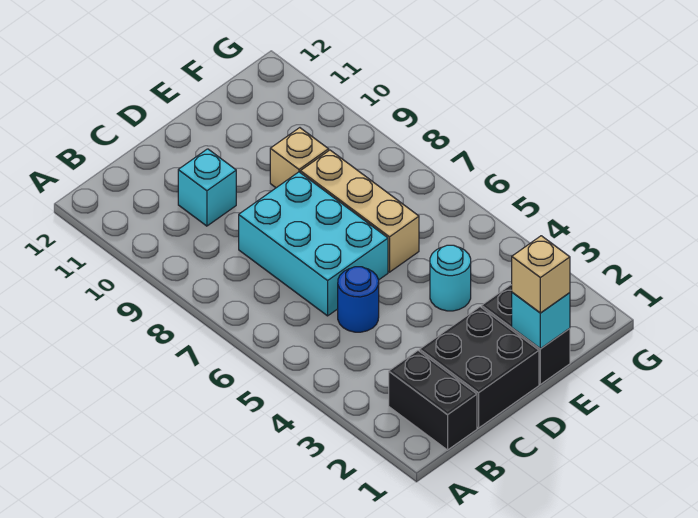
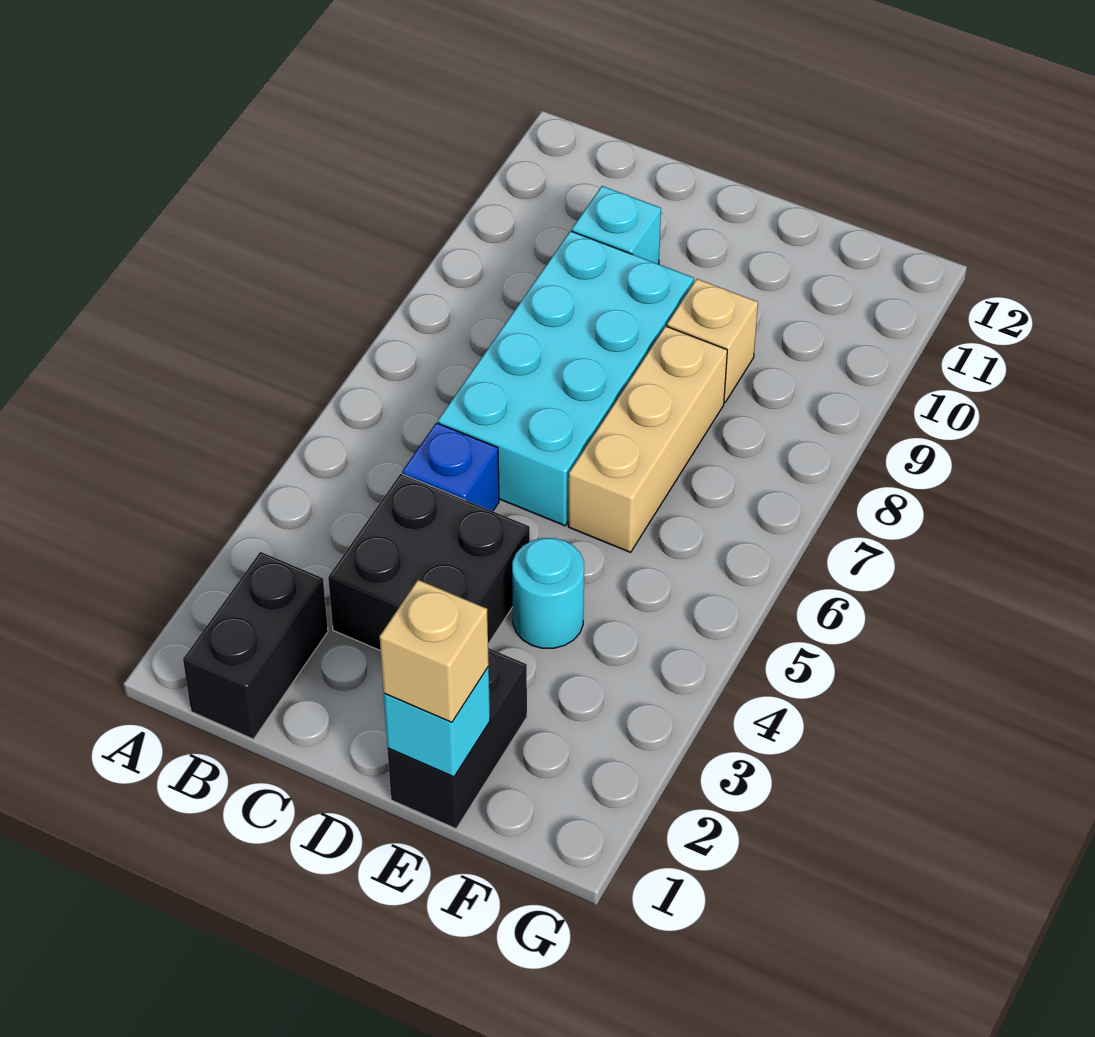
black 2x2 brick [420,307,539,428] -> black 2x2 brick moved to [328,474,530,651]
blue 1x1 round brick [338,267,379,332] -> blue 1x1 brick [402,423,499,511]
cyan 2x3 brick [239,172,388,316] -> cyan 2x4 brick [438,231,694,526]

